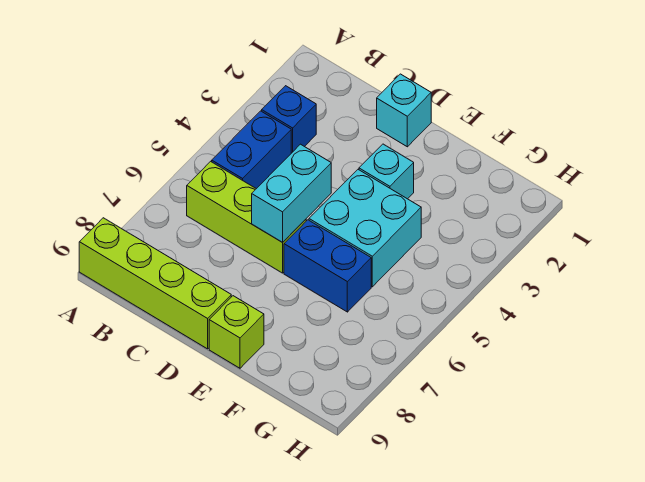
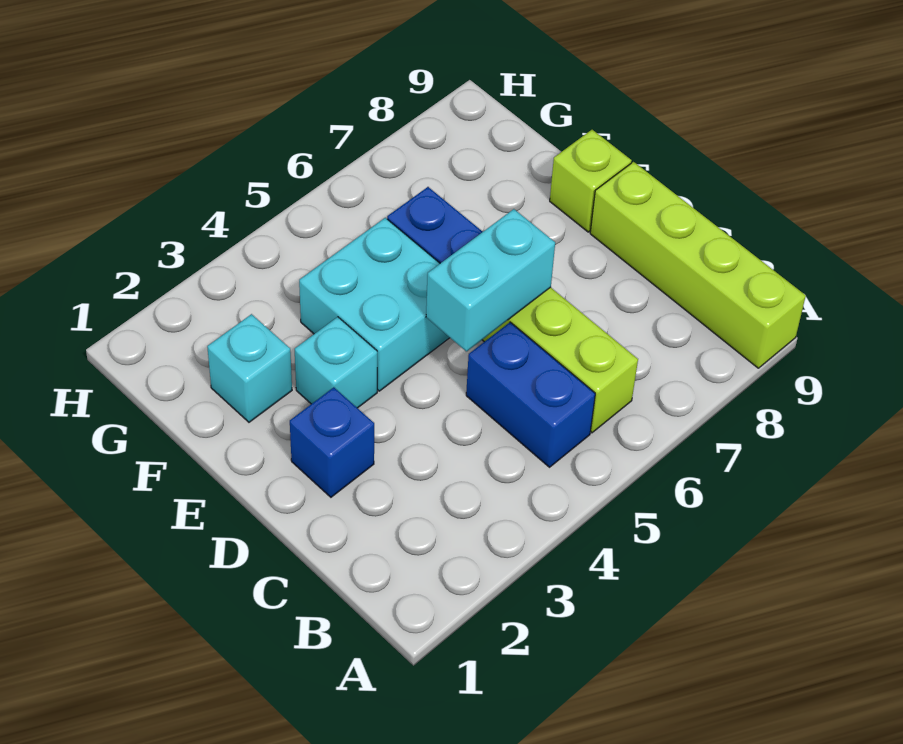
blue 1x1 brick [262,86,316,153] -> blue 1x1 brick moved to [290,387,374,497]
blue 1x2 brick [212,111,291,189] -> blue 1x2 brick turned to [466,322,595,467]
cyan 1x1 brick [377,74,431,147] -> cyan 1x1 brick moved to [207,314,292,422]

